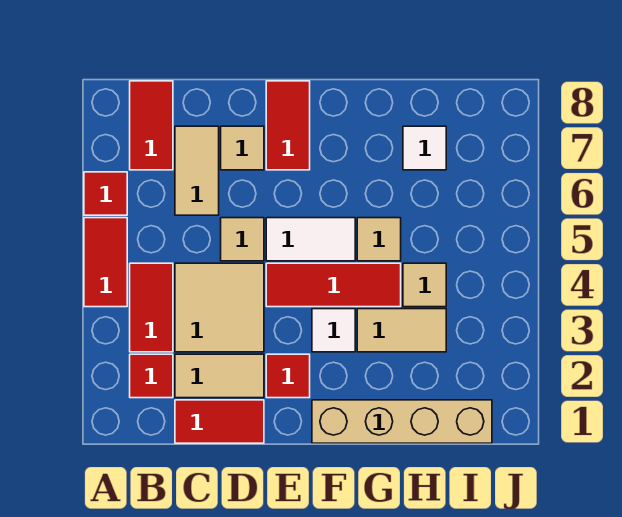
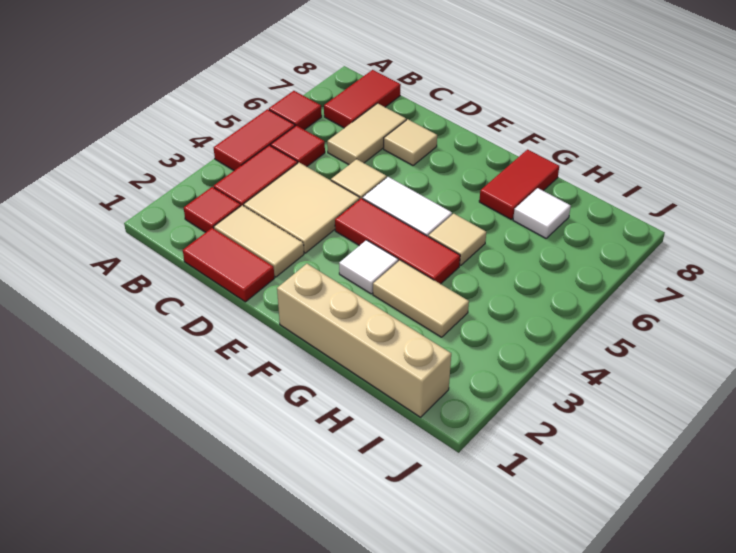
red 1x1 tile [266,354,310,398] -> red 1x1 tile moved to [271,125,325,167]
red 1x2 tile [266,81,310,170] -> red 1x2 tile moved to [479,150,559,220]
tan 1x1 tile [403,263,446,307] -> none

